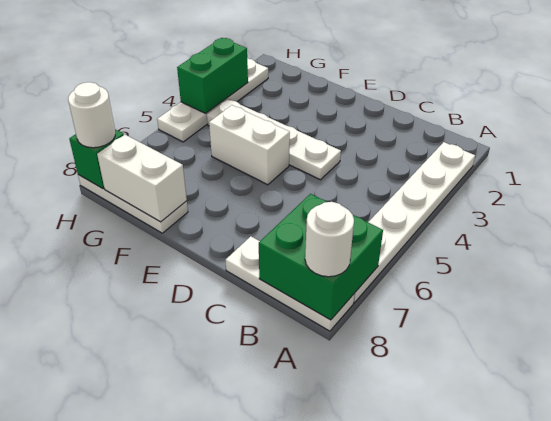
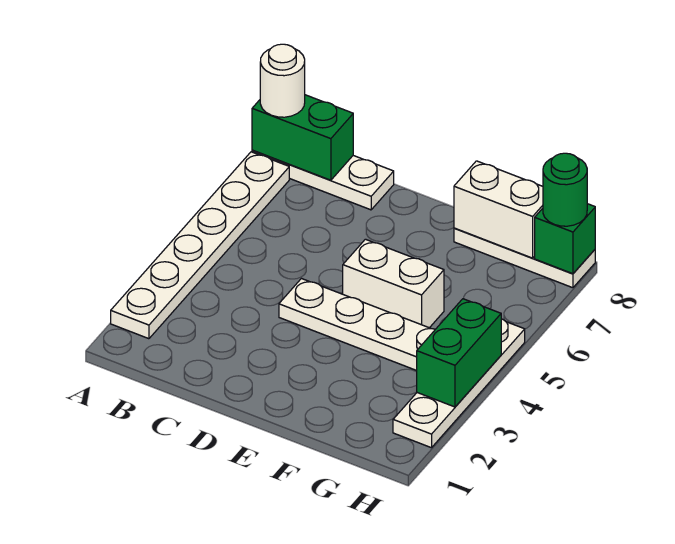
green 2x2 brick [259,194,383,320] -> green 1x2 brick [252,95,353,180]
white 1x1 round brick [68,82,115,148] -> green 1x1 round brick [543,153,587,226]

